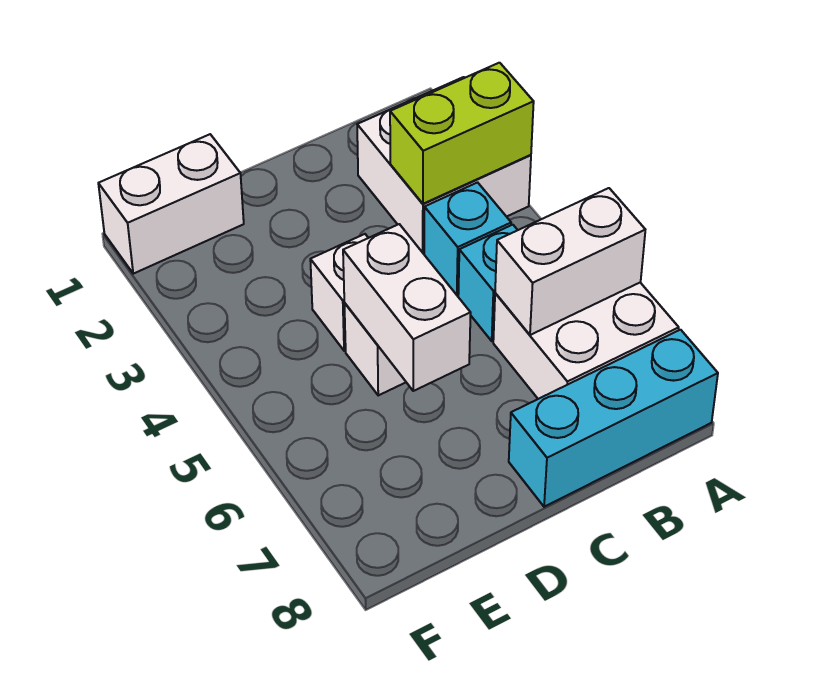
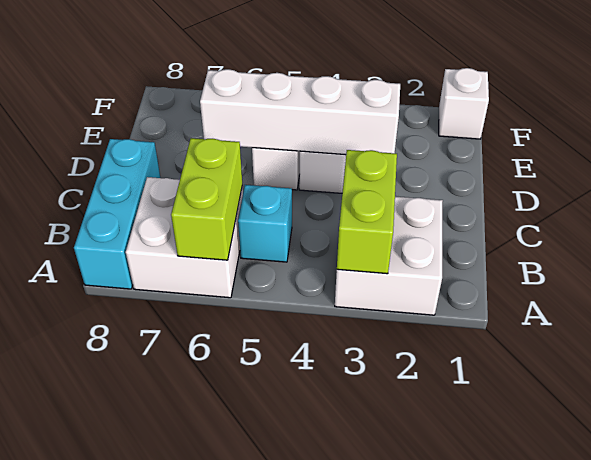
white 1x2 brick [495,188,645,335] -> lime 1x2 brick [171,138,242,260]
cyan 1x1 brick [424,182,511,296] -> none
white 1x2 brick [343,224,471,391] -> white 1x4 brick [200,69,400,155]
white 1x2 brick [98,134,244,274] -> white 1x1 brick [439,68,489,139]

